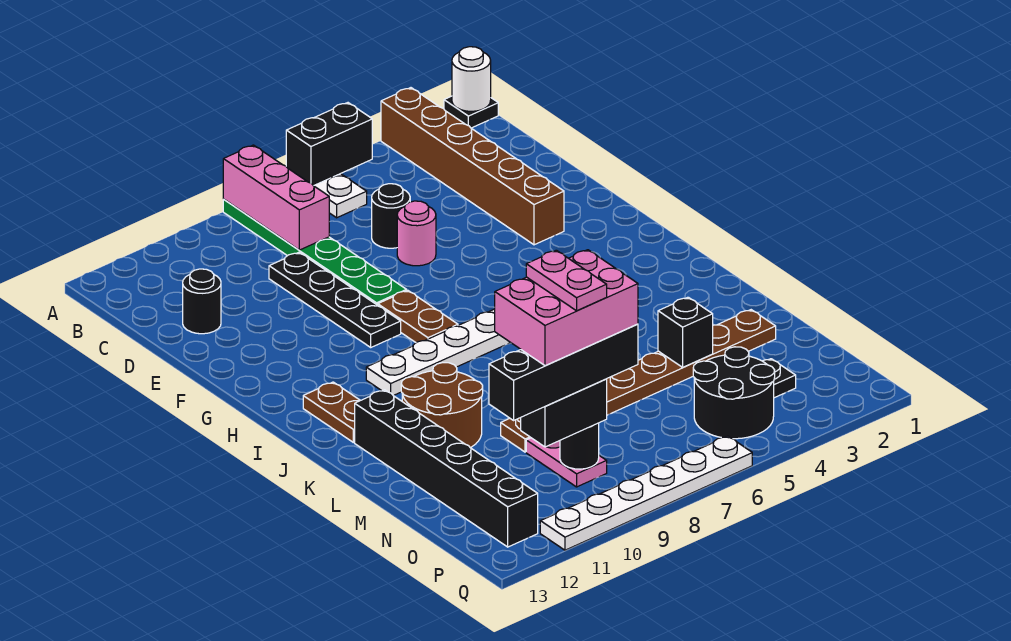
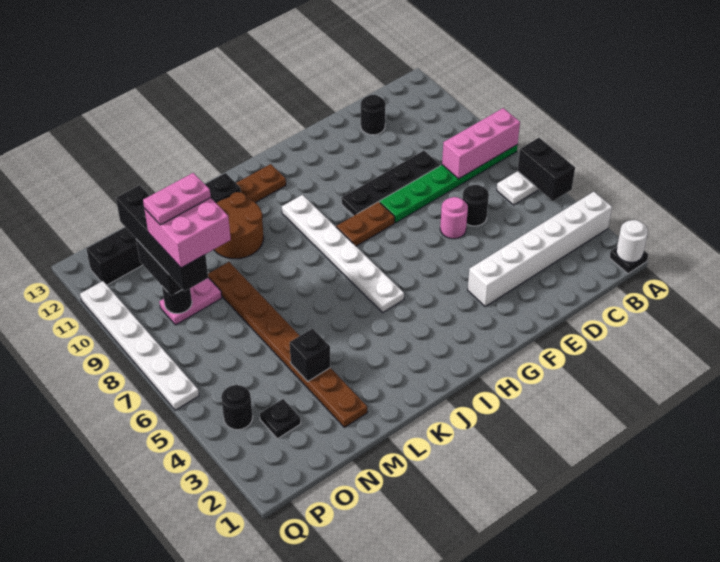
brown 1x6 brick [381,88,564,245] -> white 1x6 brick [468,192,612,306]
pink 2x3 brick [495,250,638,366] -> pink 2x2 brick [144,198,231,268]
black 2x2 round brick [693,347,775,439] -> black 1x1 round brick [221,385,253,430]

